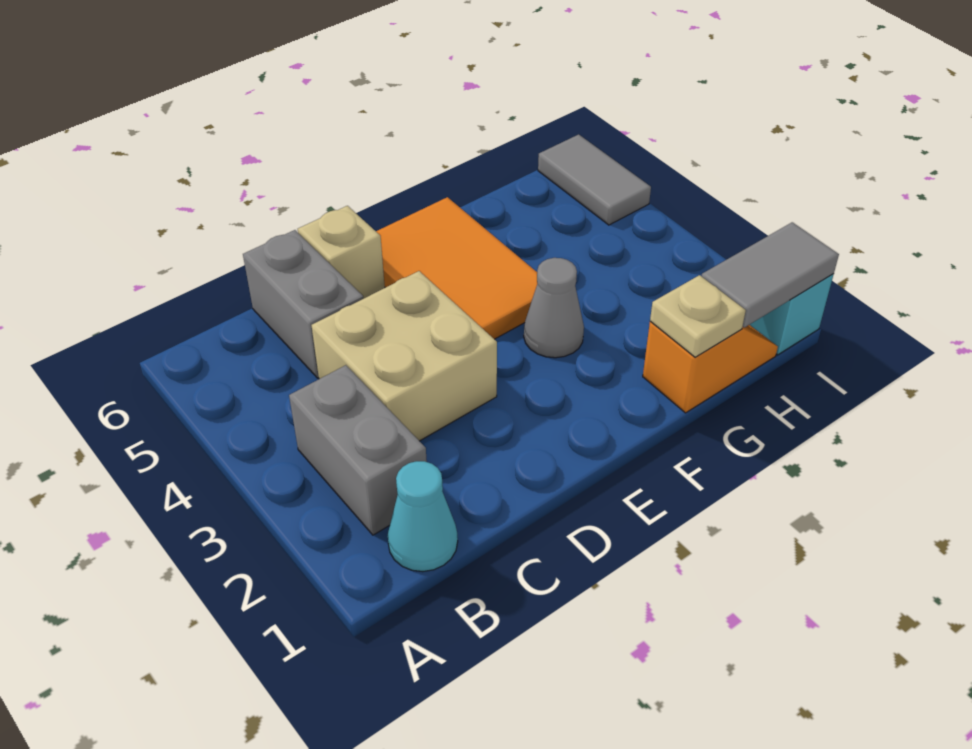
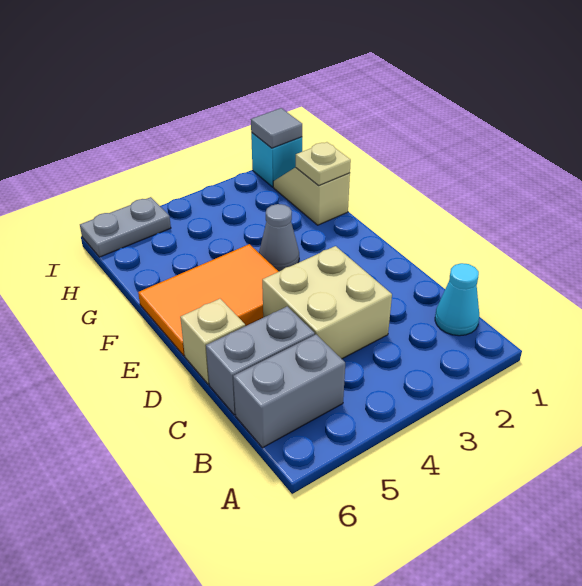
grey 1x2 brick [289,365,427,535] -> grey 1x2 brick moved to [233,334,345,448]
orange 1x2 slope [643,321,778,413] -> tan 1x2 slope [273,167,350,225]
grey 1x2 tile [701,222,839,327] -> grey 1x1 tile [251,108,302,148]
grey 1x2 tile [538,134,651,225] -> grey 1x2 plate [80,197,171,257]

